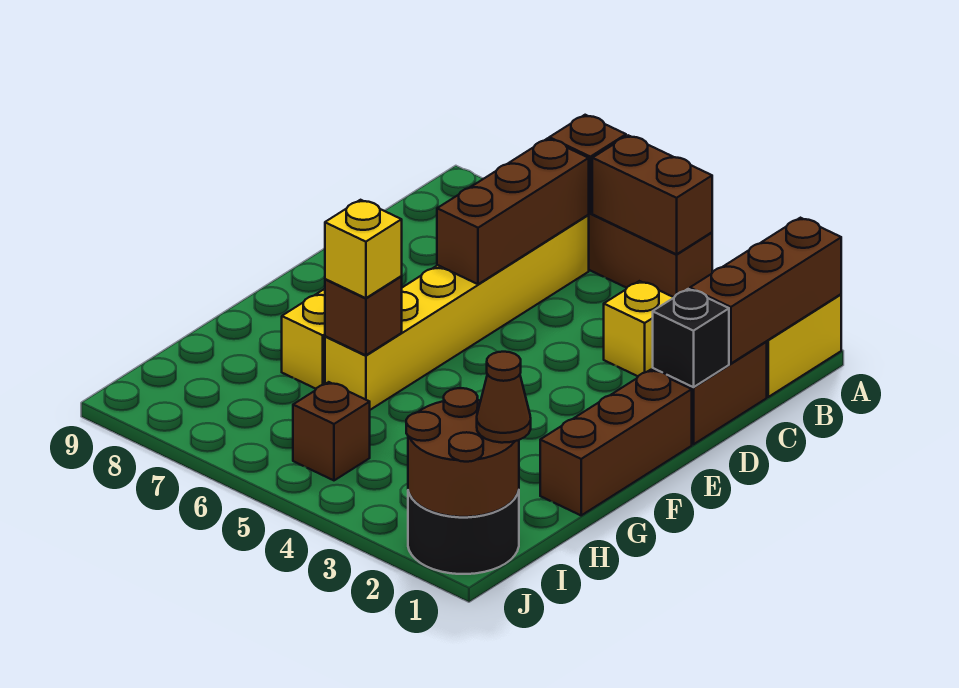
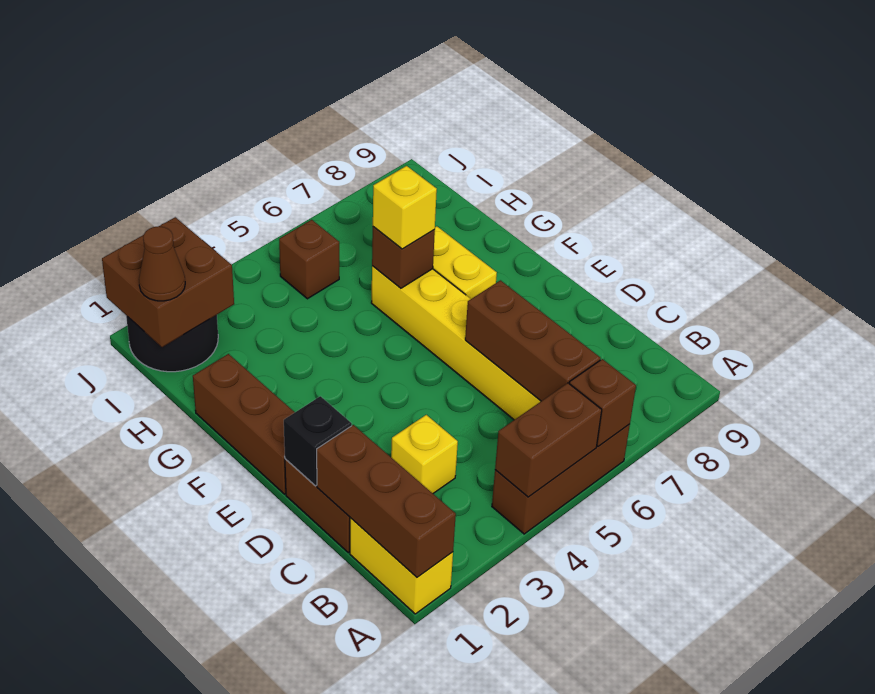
brown 2x2 round brick [406,388,519,517] -> brown 2x2 brick [102,217,234,347]

